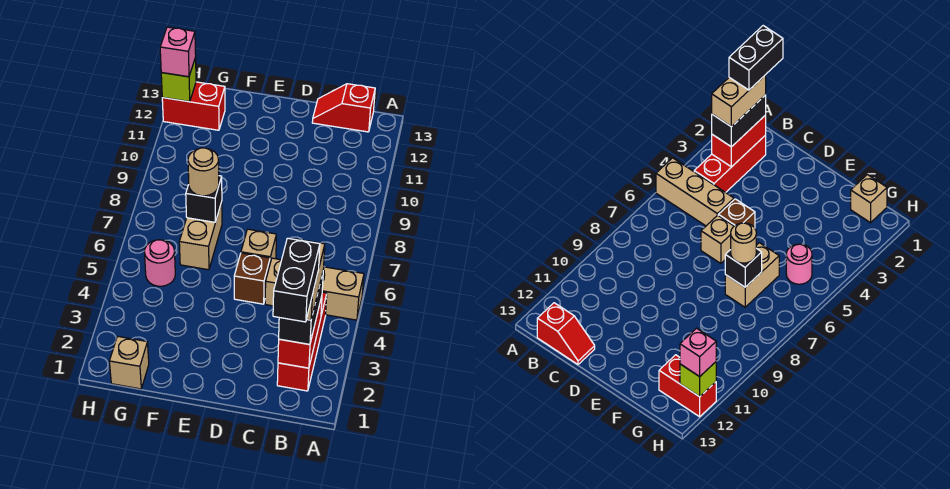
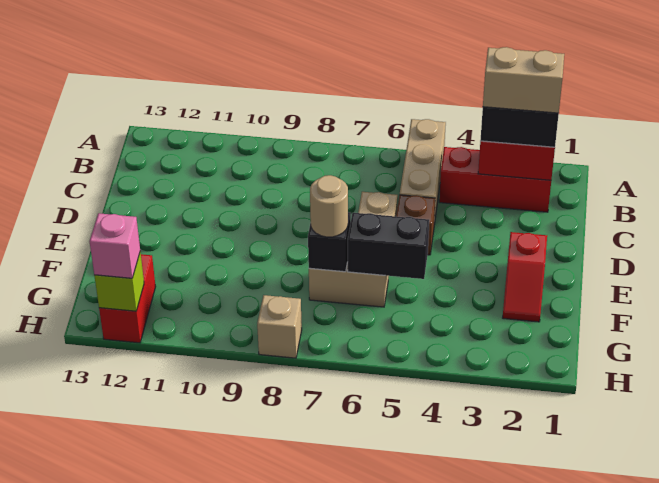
black 1x2 brick [273,238,320,322] -> black 1x2 brick moved to [348,213,429,279]
red 1x2 slope [312,84,375,132] -> red 1x2 slope moved to [503,232,547,322]
tan 1x1 brick [109,336,149,389] -> tan 1x1 brick moved to [257,295,302,358]
pink 1x1 round brick [144,240,175,286] -> none

